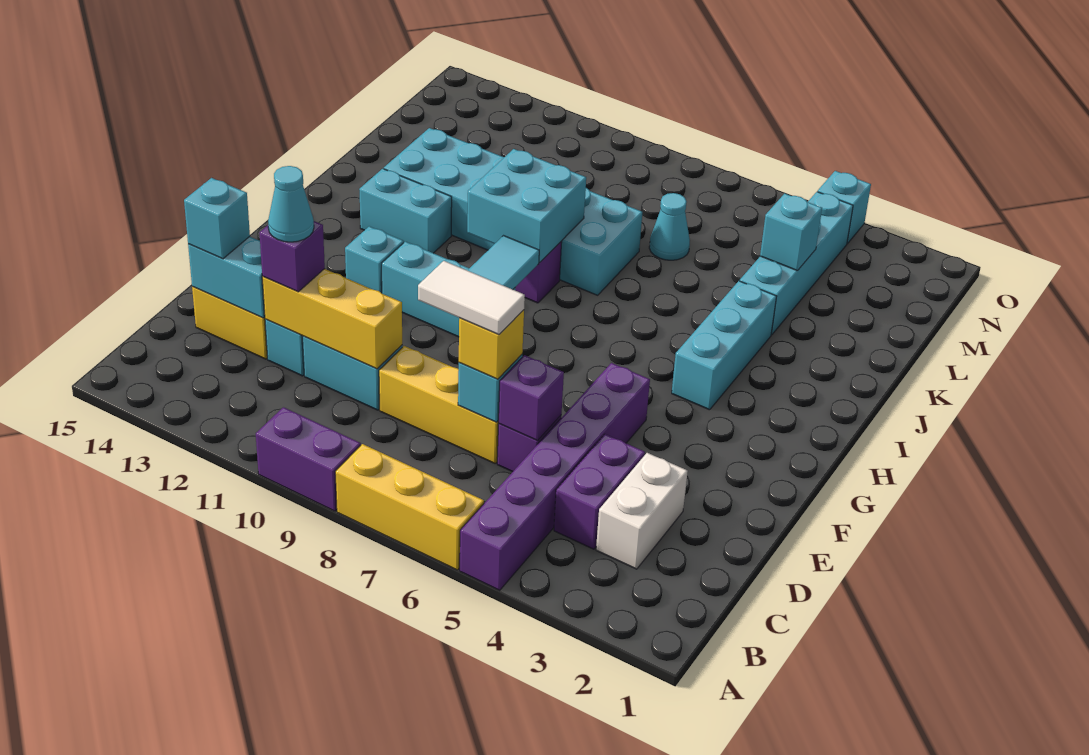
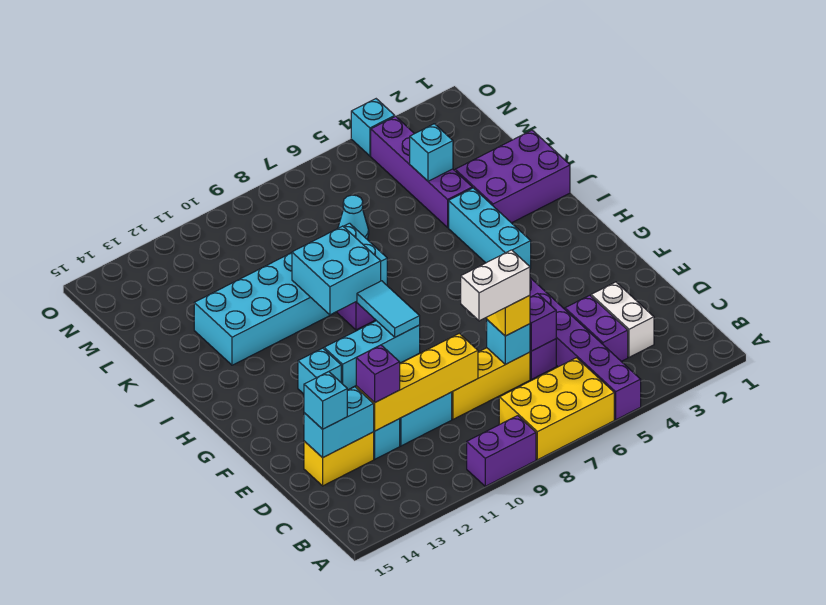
yellow 1x3 brick [335,444,484,570] -> yellow 2x3 brick [499,358,614,460]
white 1x2 tile [418,261,525,335] -> white 1x2 brick [461,250,530,321]
yellow 1x3 brick [262,269,402,369] -> yellow 1x4 brick [356,333,478,431]
cyan 1x1 cone [268,166,314,242] -> none
cyan 1x2 brick [359,169,452,253] -> none
none -> purple 2x3 brick [455,130,570,223]
cyan 1x4 brick [740,192,853,335] -> purple 1x4 brick [371,116,472,227]

